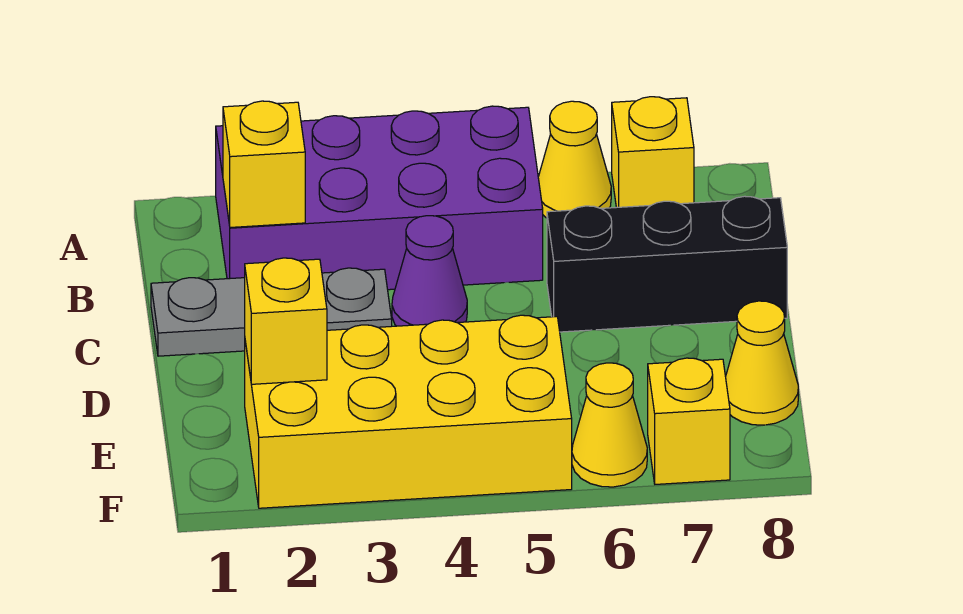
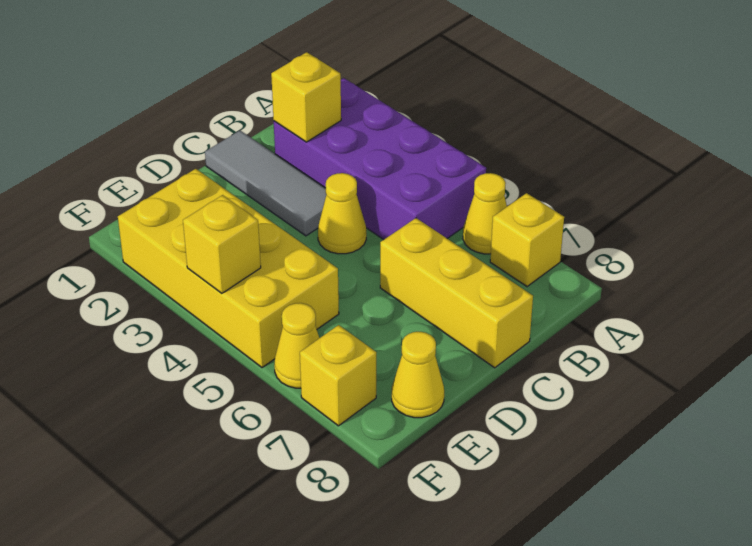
grey 1x3 plate [151,268,392,356] -> grey 1x3 tile [205,131,326,236]
purple 1x1 cone [392,216,467,326] -> yellow 1x1 cone [318,173,366,254]
black 1x3 brick [547,196,787,332] -> yellow 1x3 brick [380,218,533,368]
yellow 1x1 brick [245,258,327,384] -> yellow 1x1 brick moved to [183,195,261,293]

